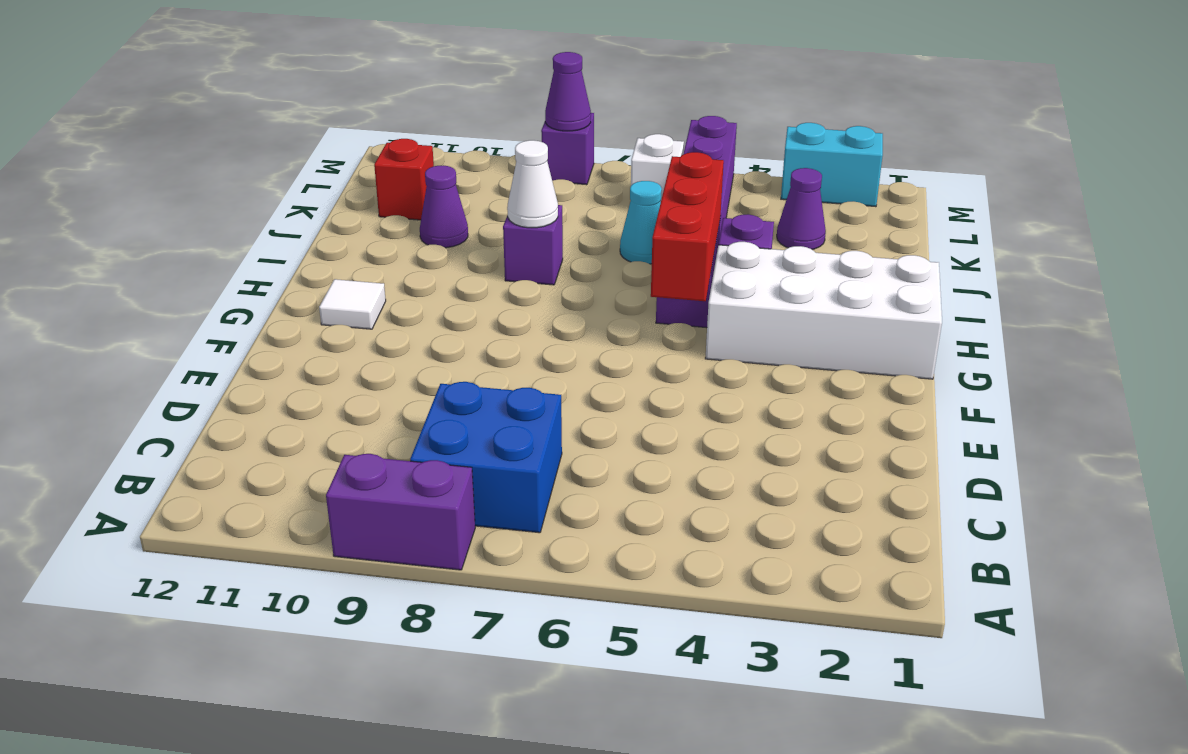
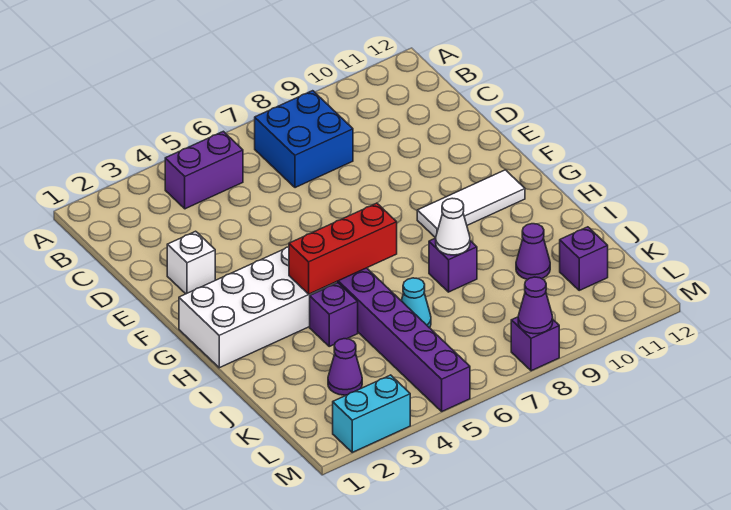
purple 1x2 brick [326,454,475,570] -> purple 1x2 brick moved to [165,131,243,209]
red 1x3 brick [651,152,724,301] -> red 1x3 brick turned to [289,203,397,294]
white 1x1 tile [319,279,386,329] -> white 1x3 tile [417,170,525,238]
red 1x1 brick [374,139,434,220] -> purple 1x1 brick [560,227,608,290]
white 1x1 brick [631,134,684,202] -> white 1x1 brick moved to [167,231,215,294]

